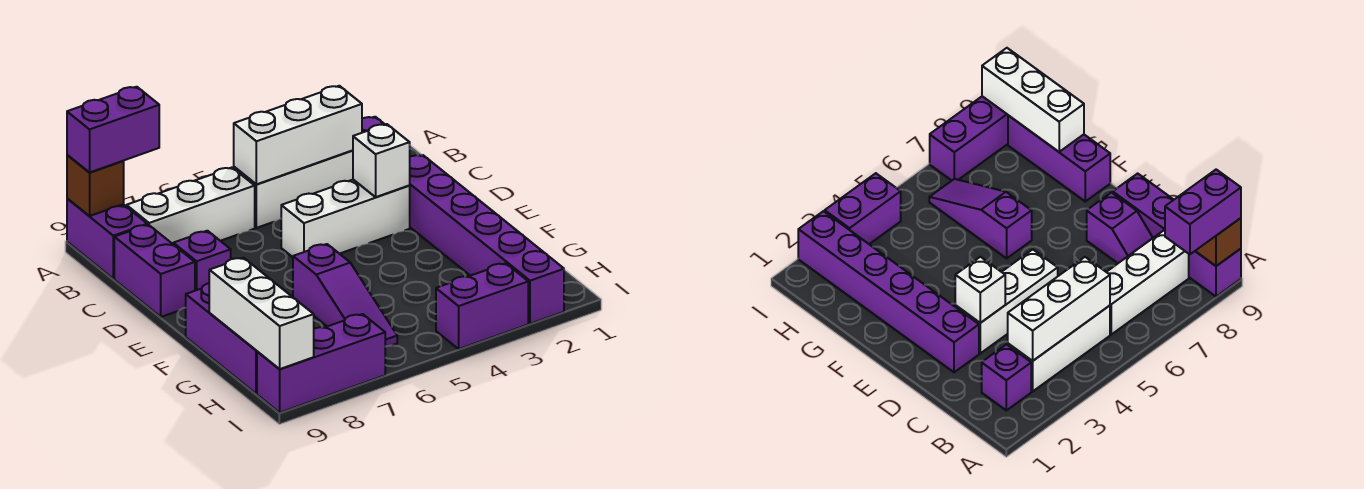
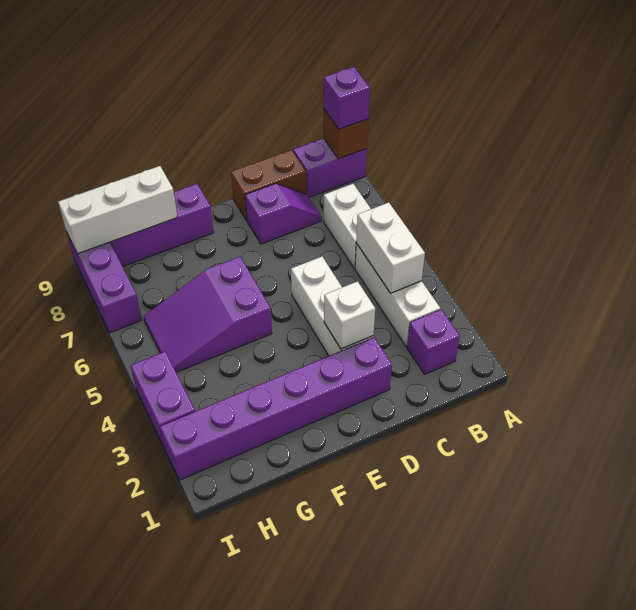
purple 1x2 brick [67,87,159,173] -> purple 1x1 brick [324,67,370,129]
white 1x3 brick [234,86,362,184] -> white 1x2 brick [356,202,425,293]
white 1x3 brick [126,168,255,243] -> white 1x2 brick [324,184,371,268]
purple 1x2 brick [114,225,195,317] -> brown 1x2 brick [231,150,306,220]
purple 1x3 slope [293,244,397,347] -> purple 2x3 slope [143,257,272,372]

